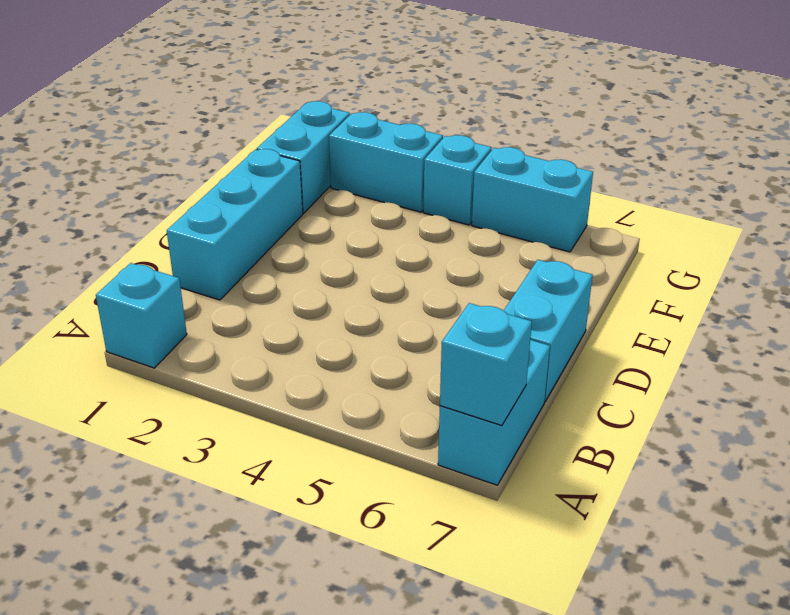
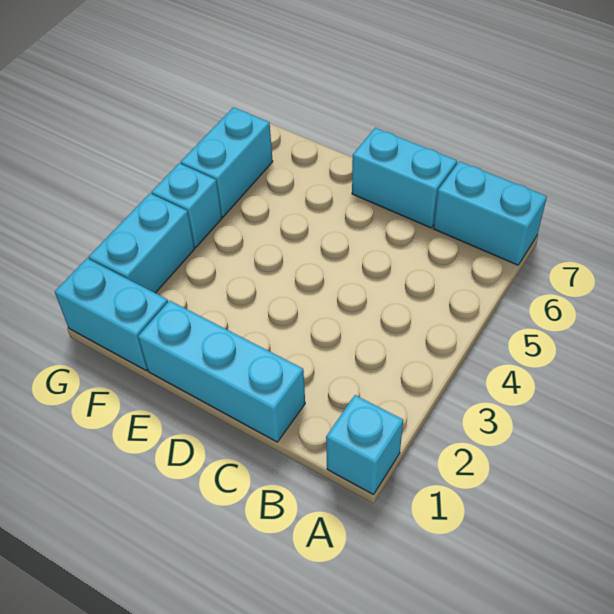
cyan 1x1 brick [440,303,532,426] -> none

